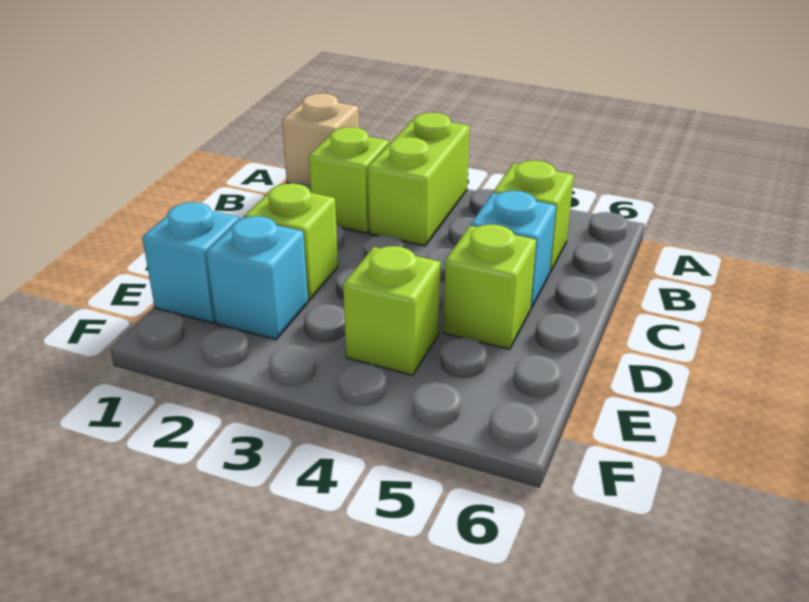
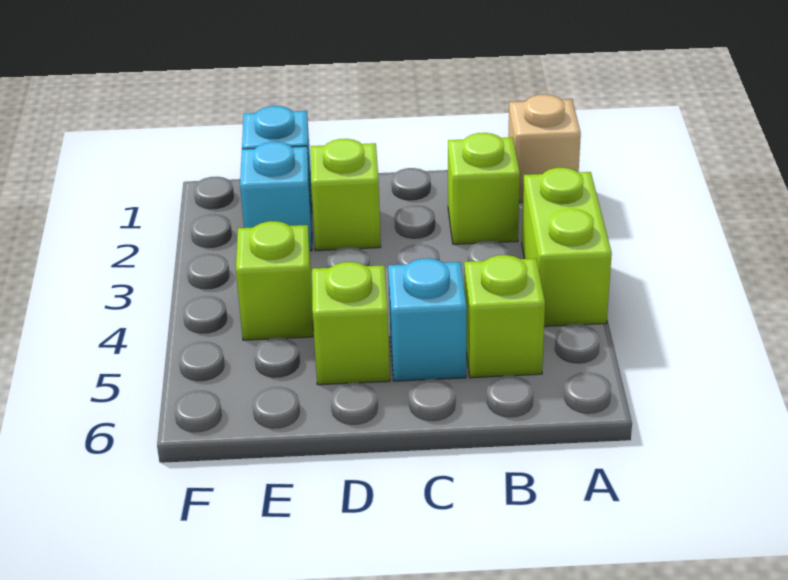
lime 1x2 brick [368,113,470,246] -> lime 1x2 brick turned to [522,168,612,326]

